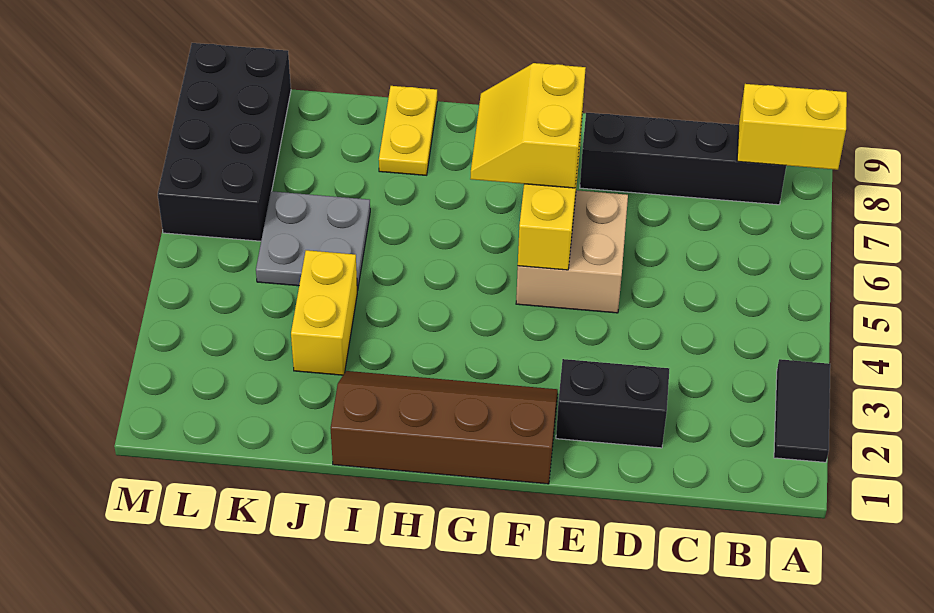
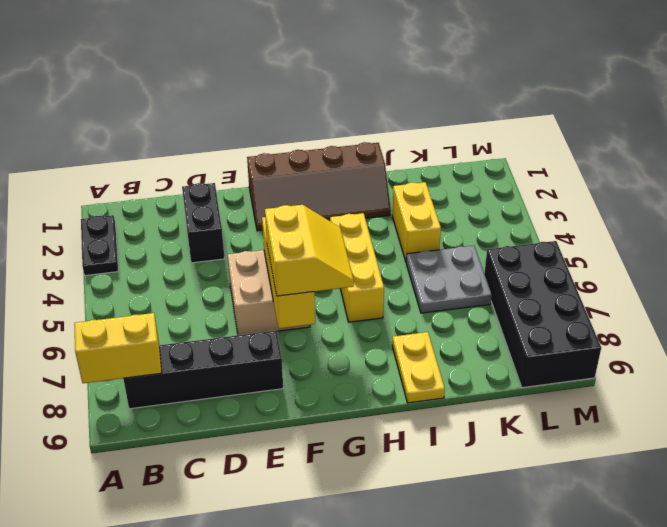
black 1x2 tile [774,359,830,462] -> black 1x2 plate [81,215,118,276]
black 1x2 brick [556,359,669,448] -> black 1x2 brick turned to [182,183,225,263]
none -> yellow 1x3 brick [330,213,384,322]

